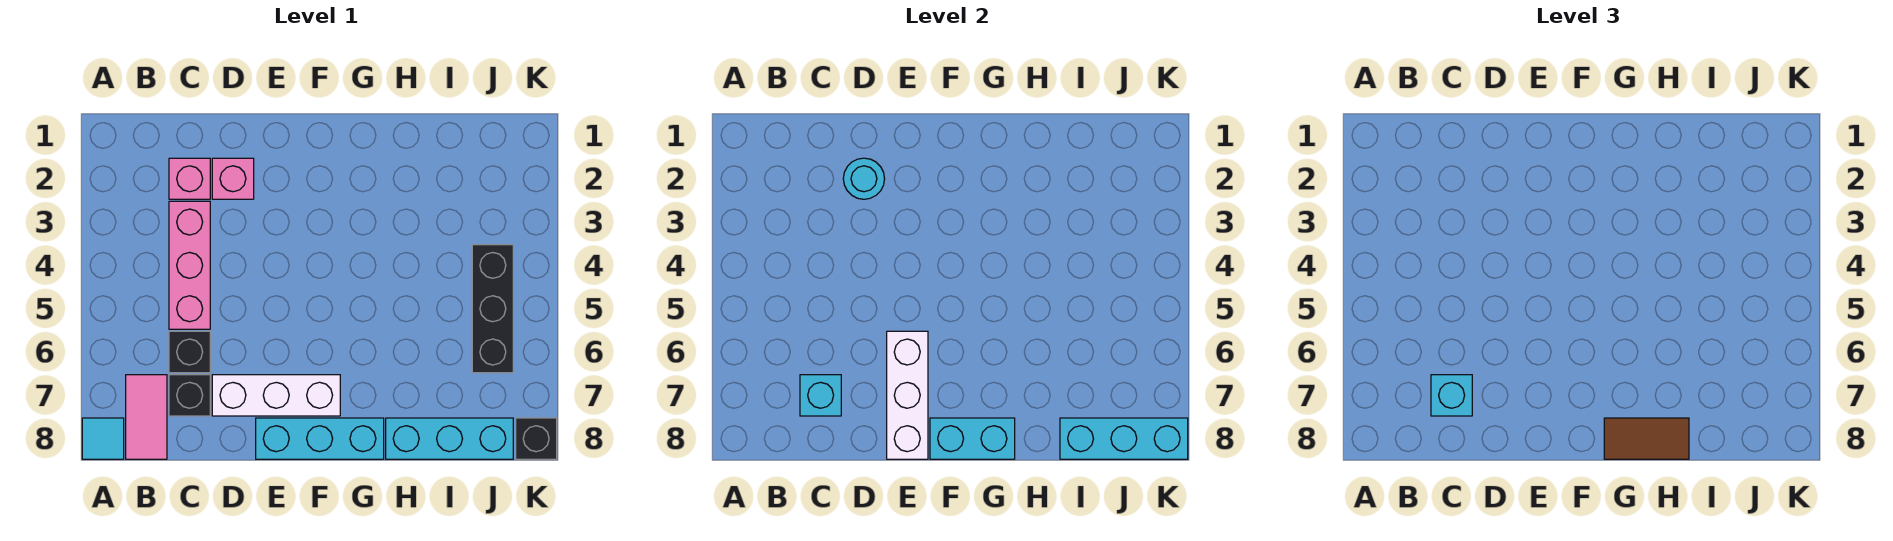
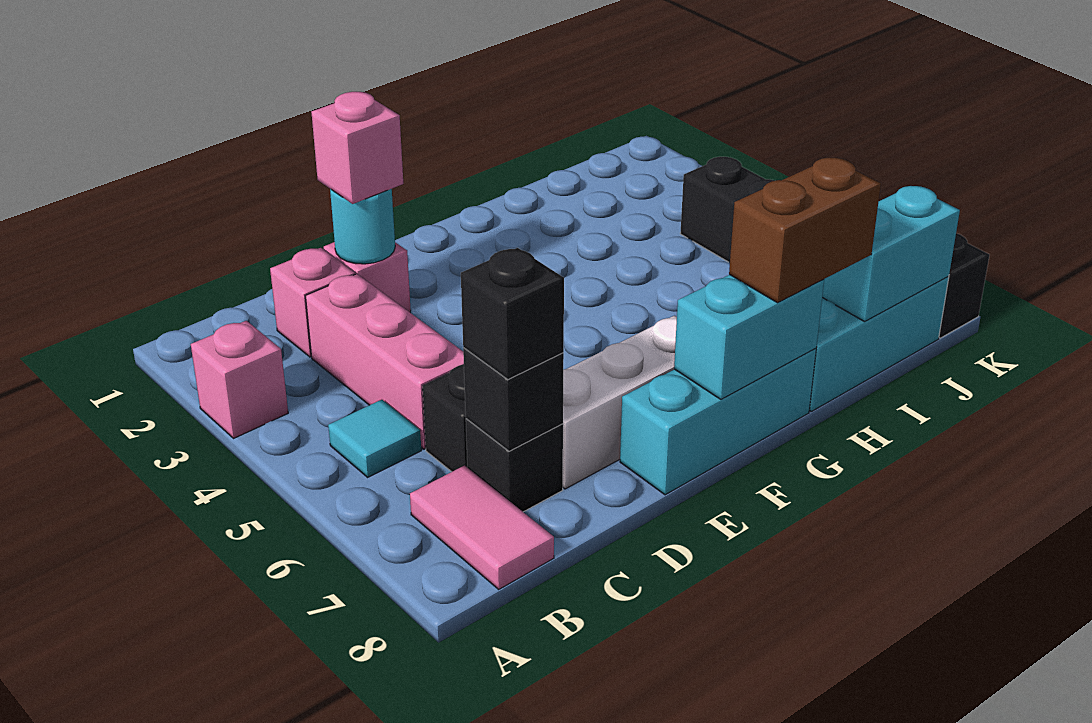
none -> pink 1x1 brick [191,321,288,438]
cyan 1x1 tile [82,418,124,459] -> cyan 1x1 tile moved to [328,400,421,477]
cyan 1x1 brick [800,375,841,416] -> black 1x1 brick [463,348,564,451]
cyan 1x1 brick [1431,375,1472,416] -> black 1x1 brick [461,248,564,380]
none -> pink 1x1 brick [311,92,403,204]
white 1x3 brick [887,331,928,459] -> none
brown 1x2 tile [1604,418,1689,459] -> brown 1x2 brick [729,158,881,303]
cyan 1x3 brick [1060,418,1188,459] -> cyan 1x2 brick [822,186,960,322]

